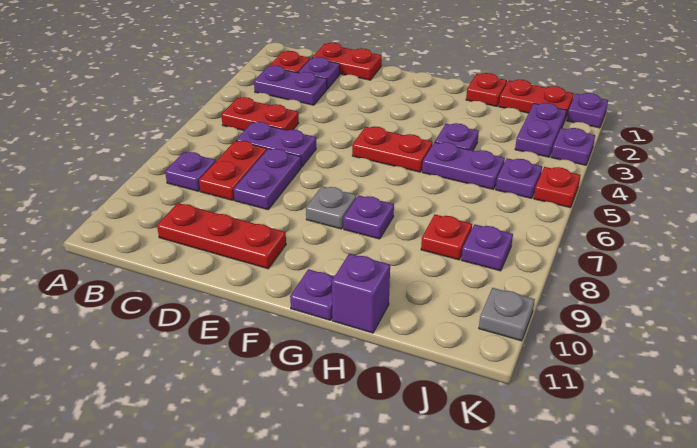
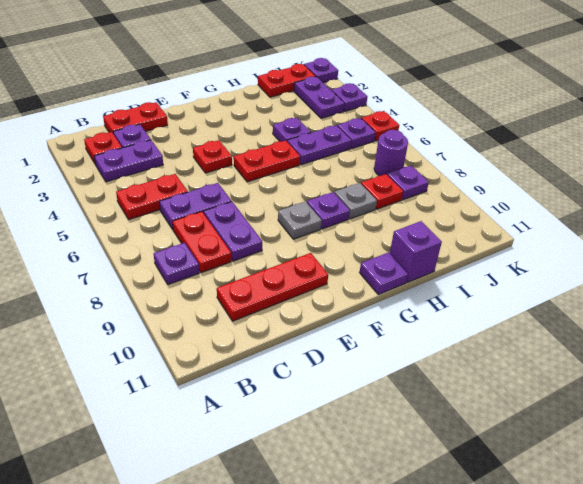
red 1x1 plate [466,73,507,106] -> red 1x1 plate moved to [193,140,232,173]
none -> purple 1x1 round brick [374,130,408,176]
grey 1x1 plate [479,288,535,341] -> grey 1x1 plate moved to [334,183,377,219]

